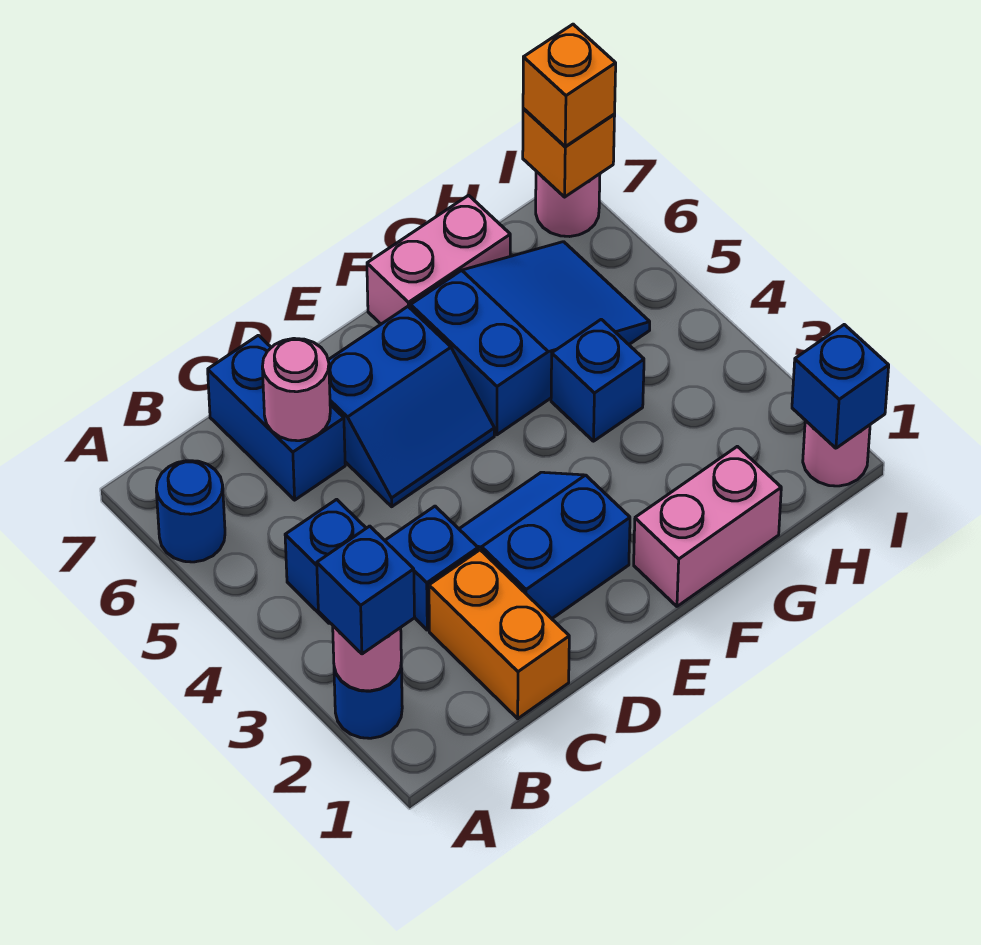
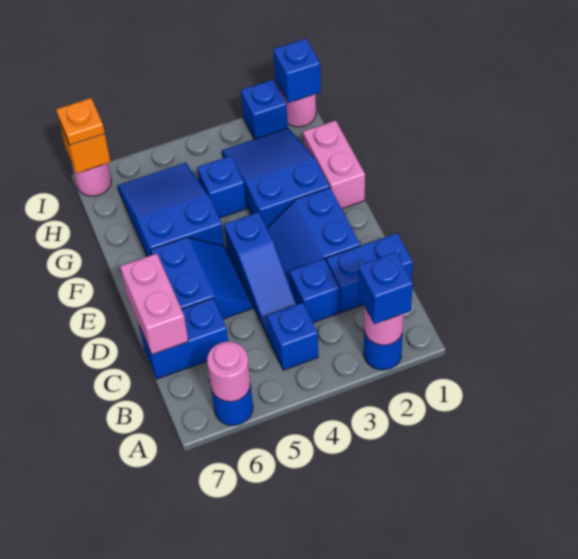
orange 1x2 brick [429,550,569,719] -> blue 1x2 brick [326,233,413,312]
none -> blue 1x3 slope [224,212,297,339]
pink 1x1 round brick [262,338,330,441] -> pink 1x1 round brick moved to [207,342,250,402]
none -> blue 2x3 slope [222,128,330,228]
pink 1x2 brick [367,195,510,324] -> pink 1x2 brick moved to [120,254,188,355]
none -> blue 1x1 brick [241,79,288,139]
orange 1x1 brick [523,24,616,146] -> orange 1x1 plate [56,98,105,145]

